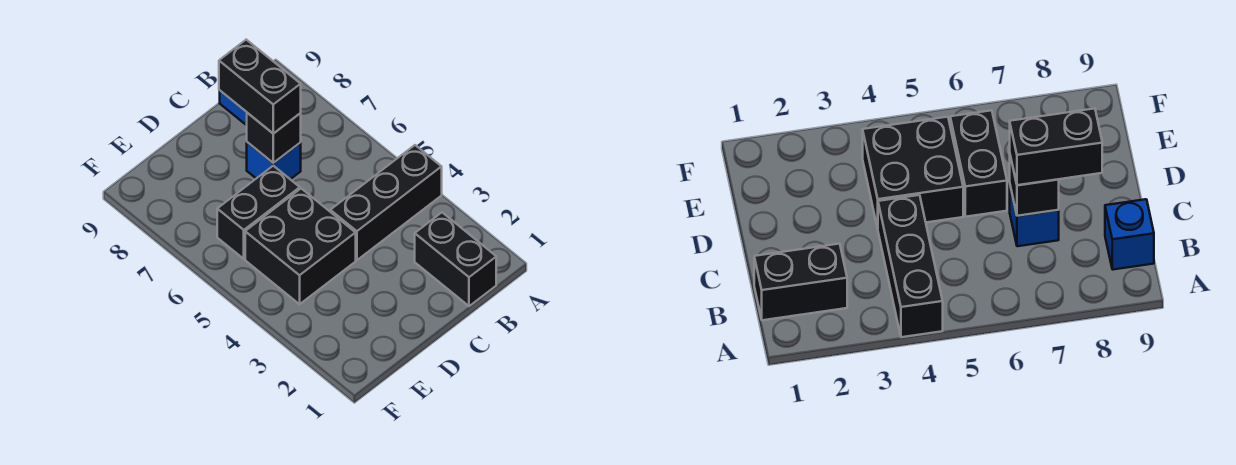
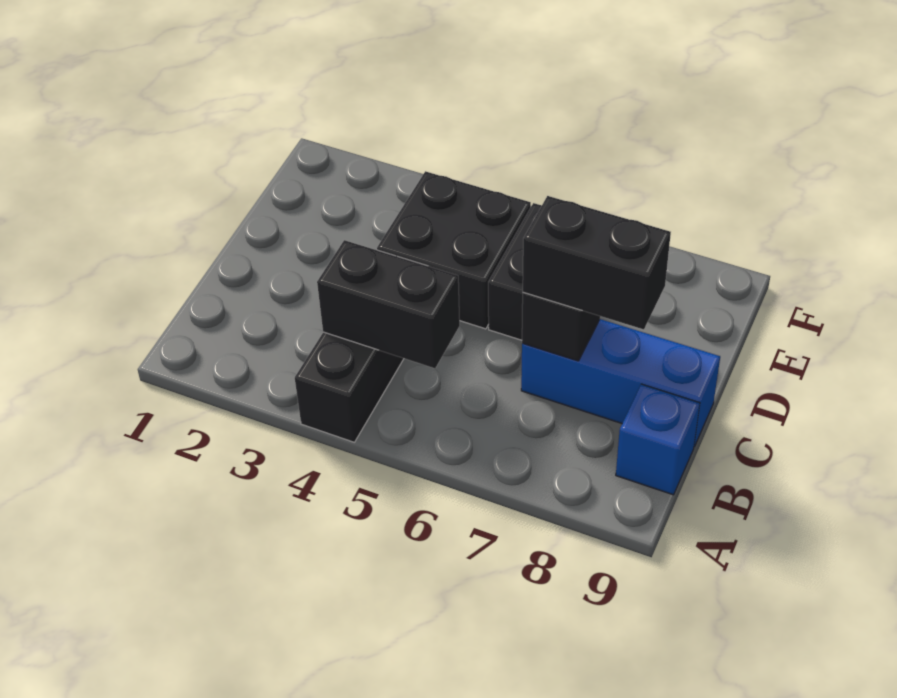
black 1x2 brick [415,213,496,306] -> black 1x2 brick moved to [317,240,460,368]
blue 1x1 brick [247,142,301,179] -> blue 1x3 brick [521,319,720,447]

